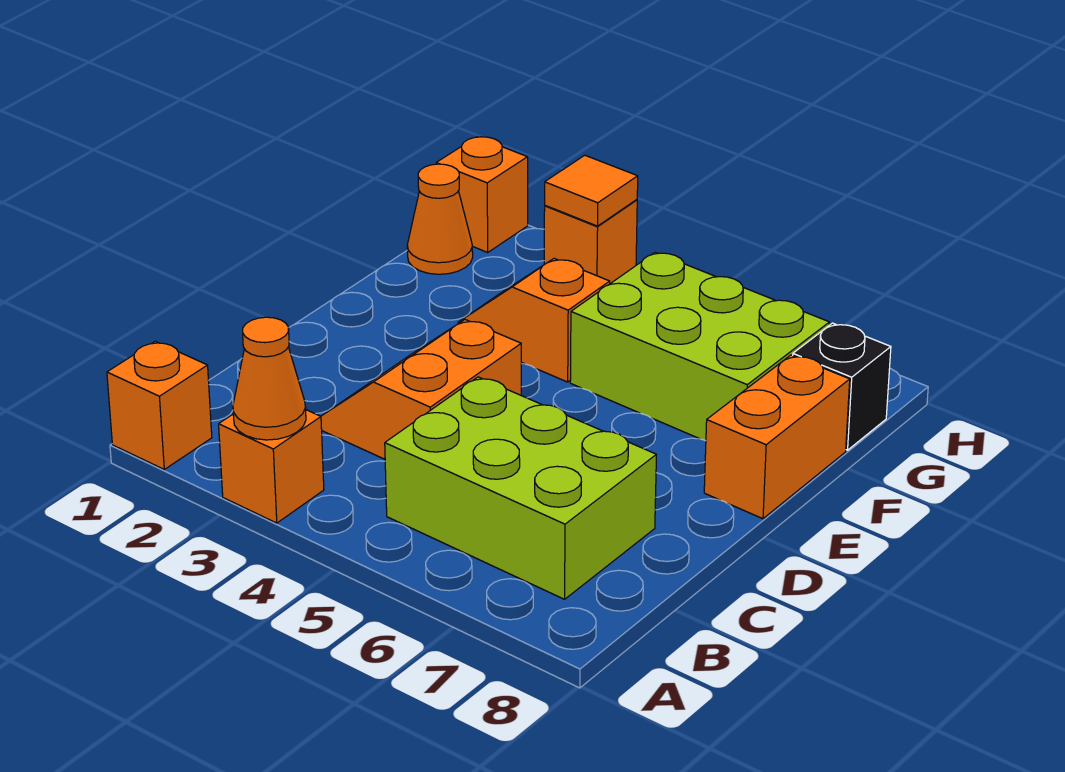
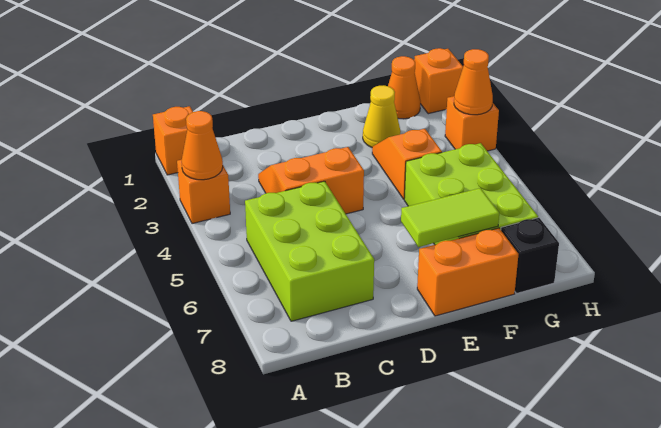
none -> lime 1x2 tile [401,188,499,247]
none -> yellow 1x1 cone [363,85,401,147]
orange 1x1 tile [545,155,638,226] -> orange 1x1 cone [454,49,493,115]

